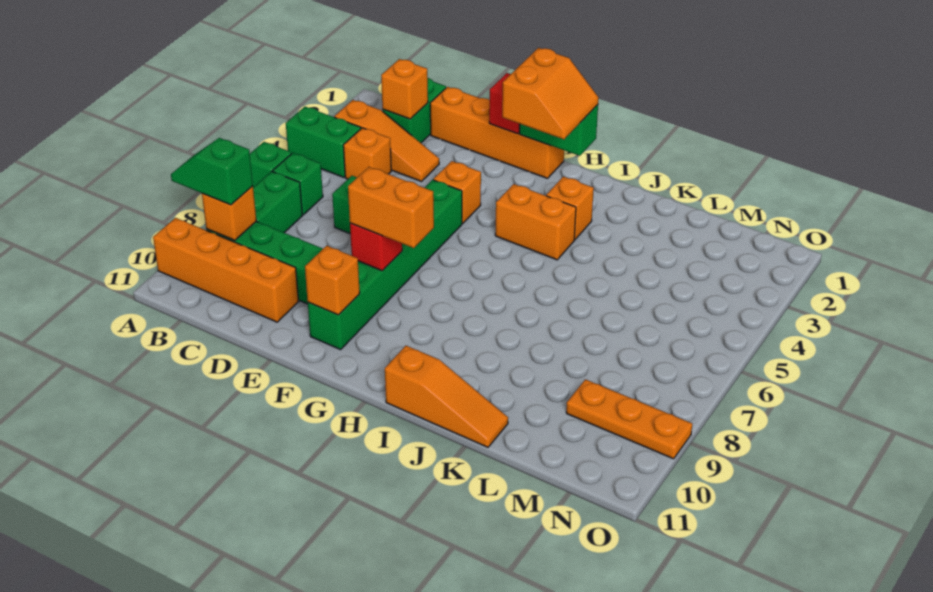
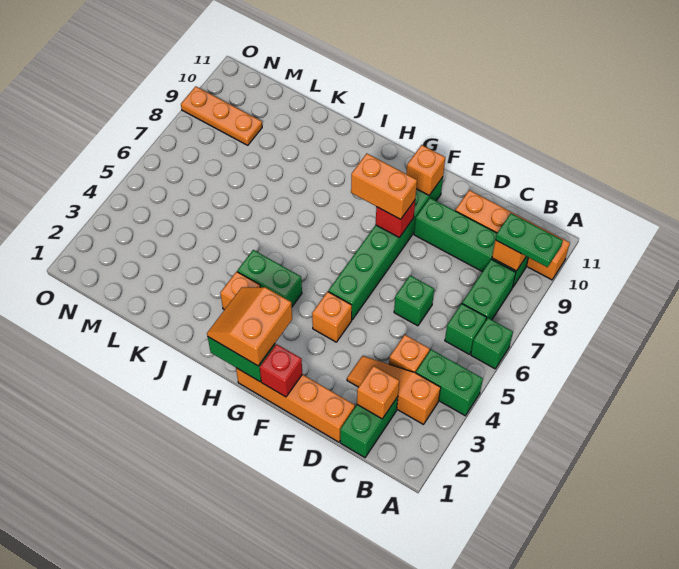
green 1x2 slope [171,138,253,205] -> green 1x2 plate [496,213,563,267]
orange 1x2 brick [495,184,576,260] -> green 1x2 brick [237,250,302,307]
orange 1x3 slope [385,346,508,447] -> none

